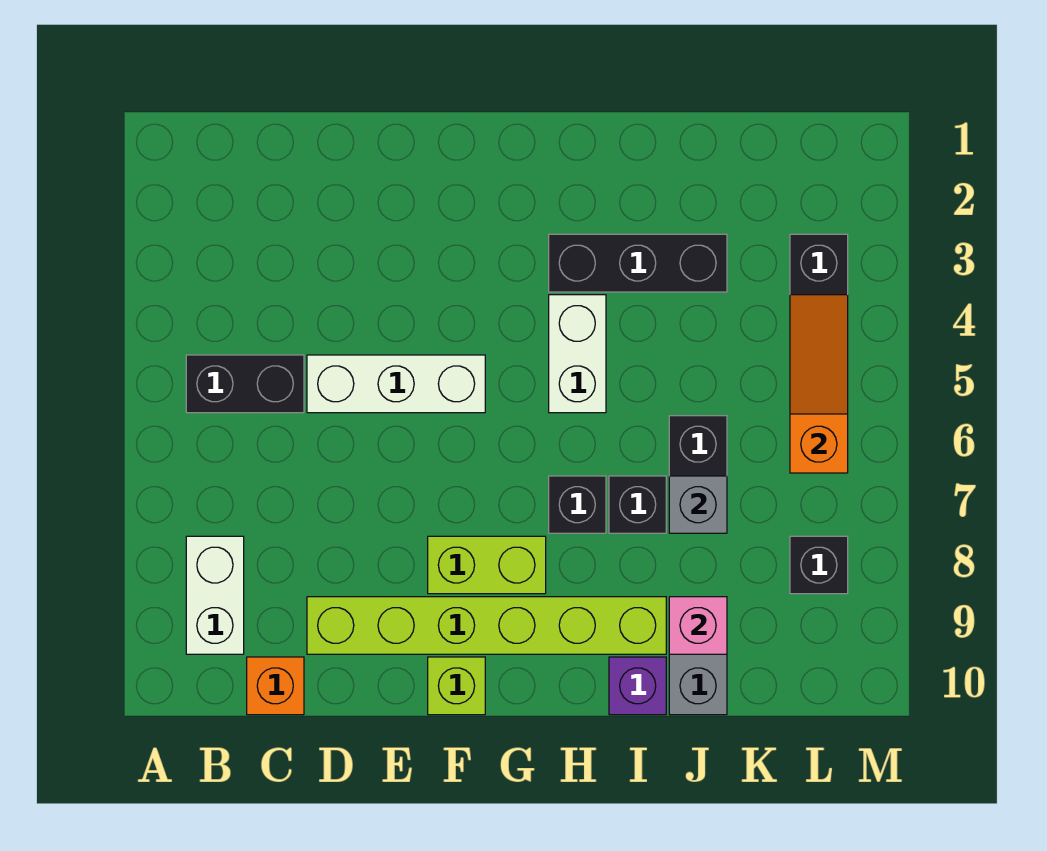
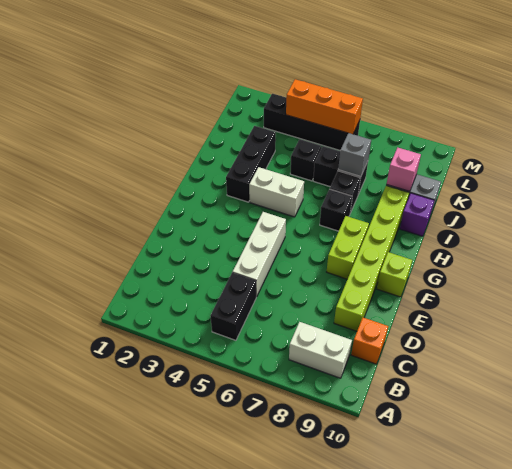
orange 1x3 slope [790,295,848,473] -> orange 1x3 brick [286,79,363,134]
black 1x1 brick [790,536,848,594] -> black 1x1 brick moved to [290,139,321,181]

